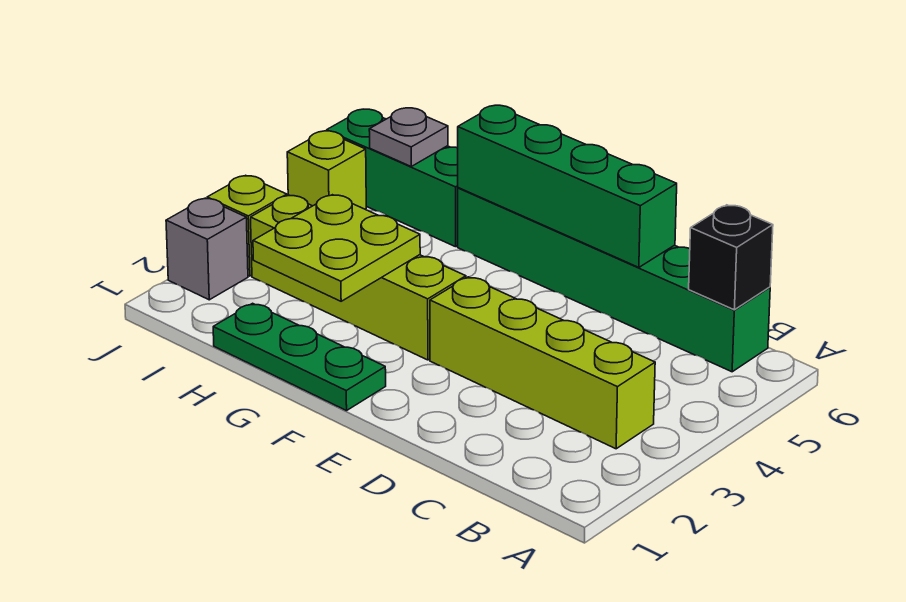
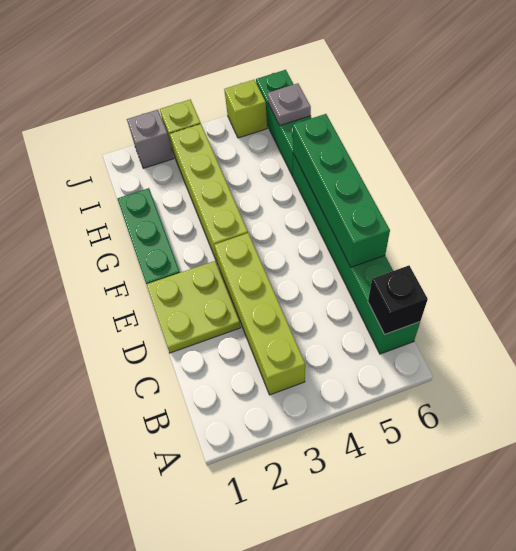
lime 2x2 plate [253,195,420,301] -> lime 2x2 plate moved to [146,261,241,353]

